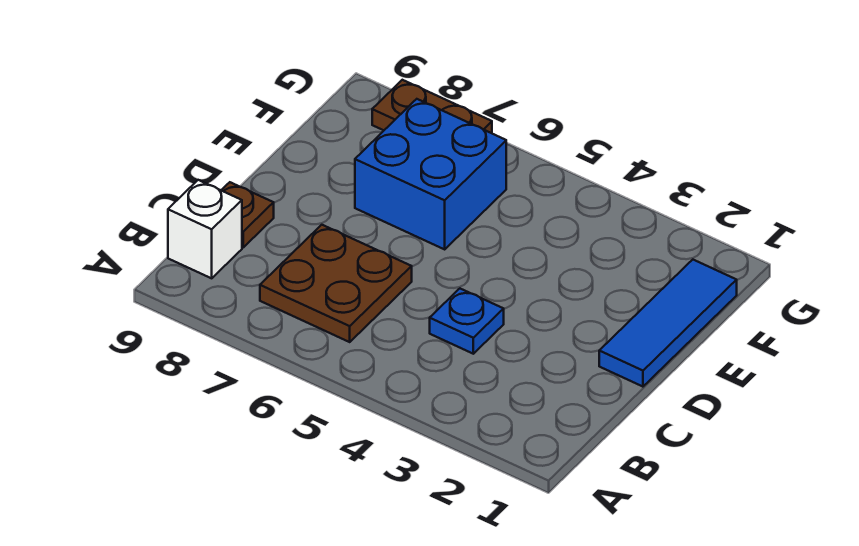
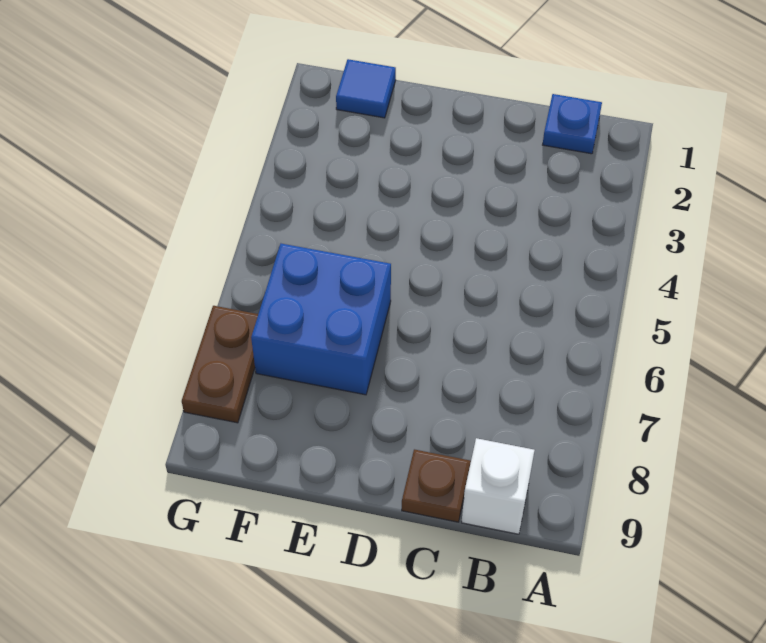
brown 2x2 plate [260,225,412,342] -> none
blue 1x1 plate [430,289,504,354] -> blue 1x1 plate moved to [543,94,602,154]
blue 1x3 tile [599,260,737,387] -> blue 1x1 tile [336,59,396,118]

